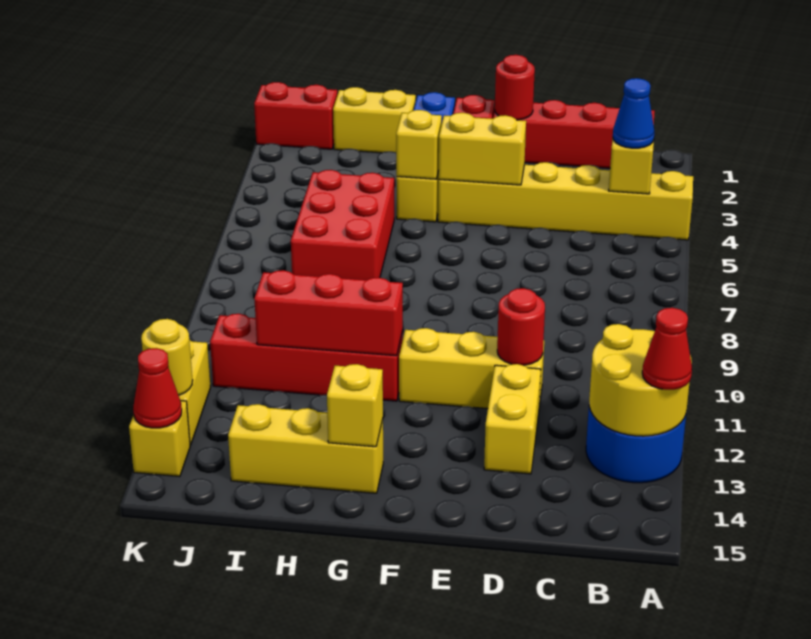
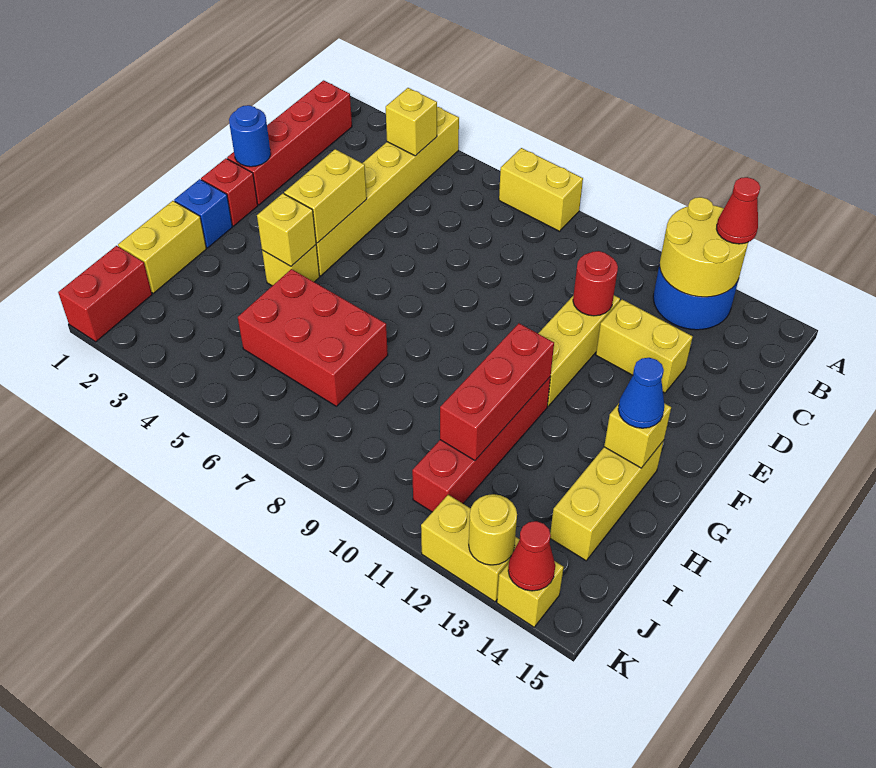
none -> yellow 1x2 brick [499,148,583,231]
blue 1x1 cone [613,78,655,148] -> blue 1x1 cone moved to [618,358,664,428]
red 1x1 round brick [495,55,535,120] -> blue 1x1 round brick [229,105,271,167]

